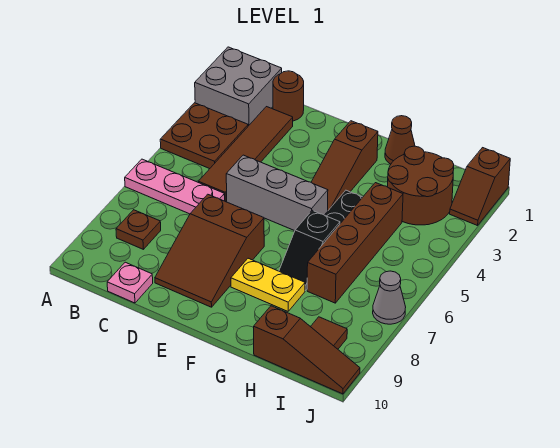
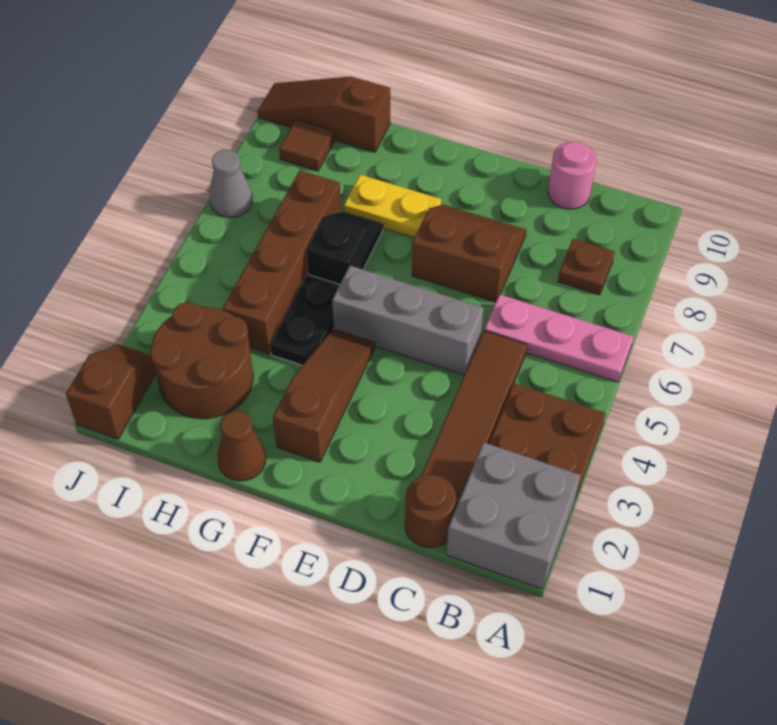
pink 1x1 plate [107,262,153,303] -> pink 1x1 round brick [548,141,596,209]
brown 2x3 slope [155,194,264,307] -> brown 2x2 slope [412,205,526,302]

